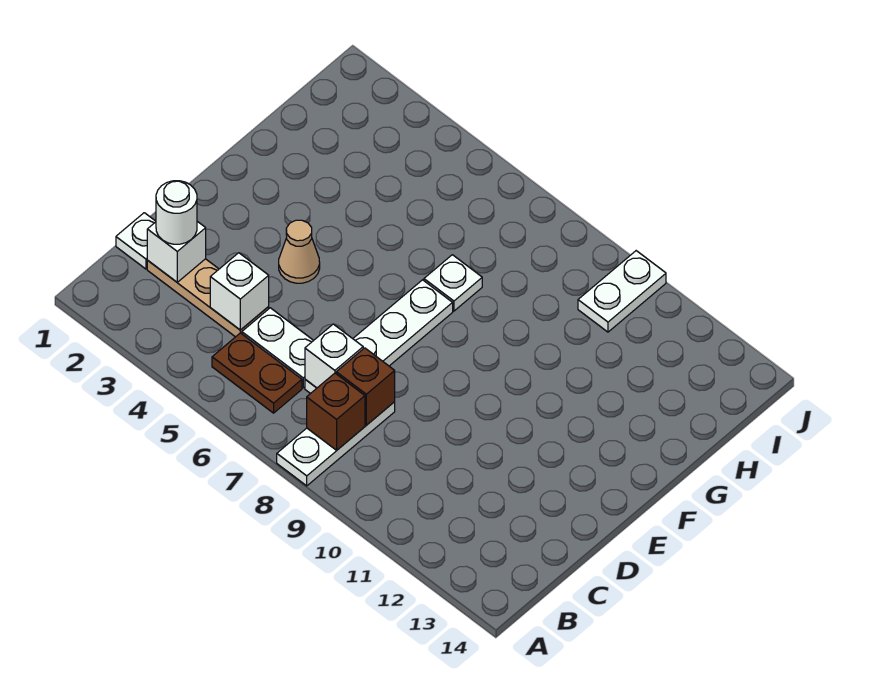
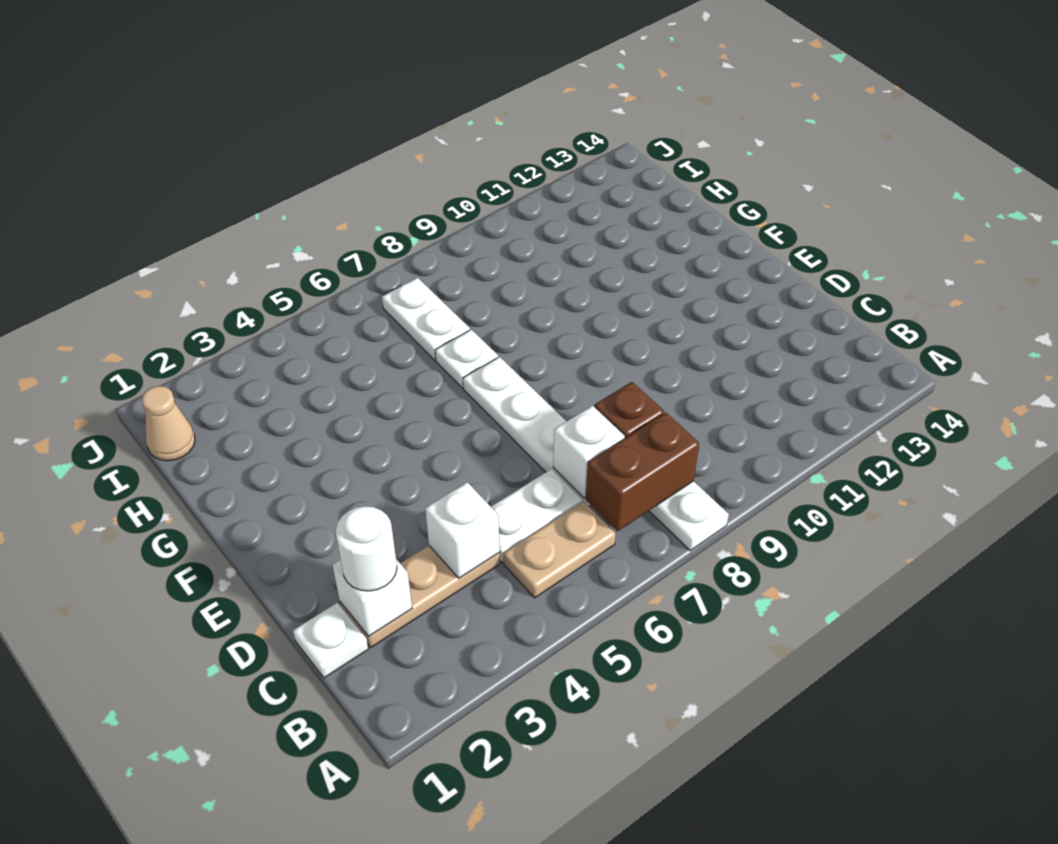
brown 1x2 plate [212,333,302,413] -> tan 1x2 plate [503,501,616,598]
brown 1x1 brick [307,373,365,450] -> brown 1x2 brick [586,413,699,531]
tan 1x1 cone [279,220,320,283] -> tan 1x1 cone moved to [142,386,195,461]
white 1x2 plate [578,251,666,332] -> white 1x2 plate moved to [382,278,470,360]

